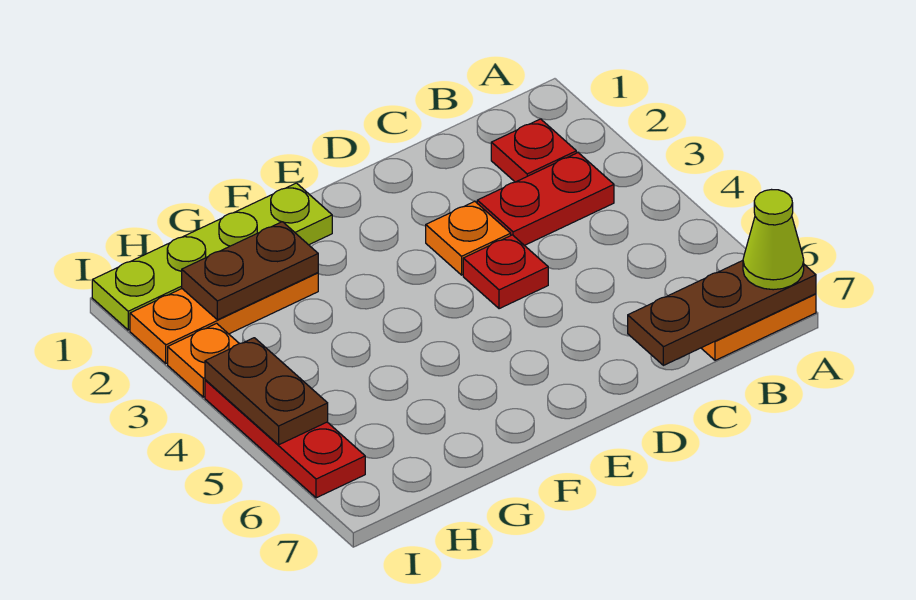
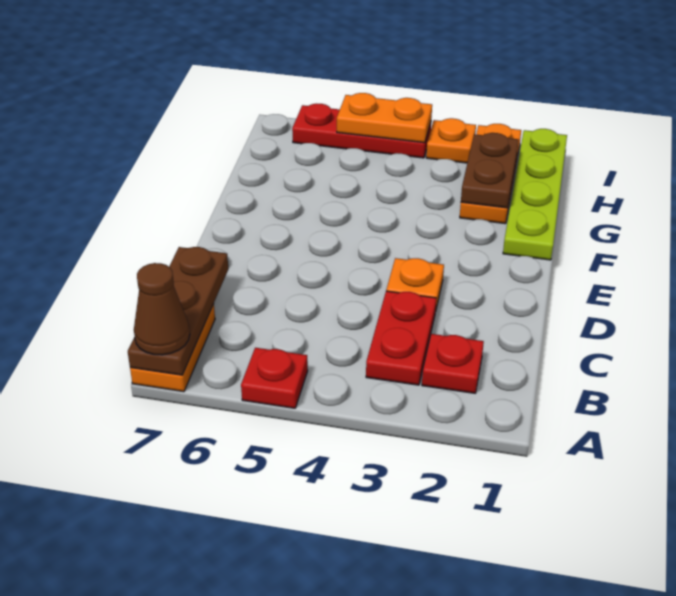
lime 1x1 cone [743,190,804,290] -> brown 1x1 cone [134,263,190,355]
red 1x1 plate [463,235,548,309] -> red 1x1 plate moved to [241,348,308,408]
brown 1x2 plate [205,338,328,445] -> orange 1x2 plate [337,93,432,143]

